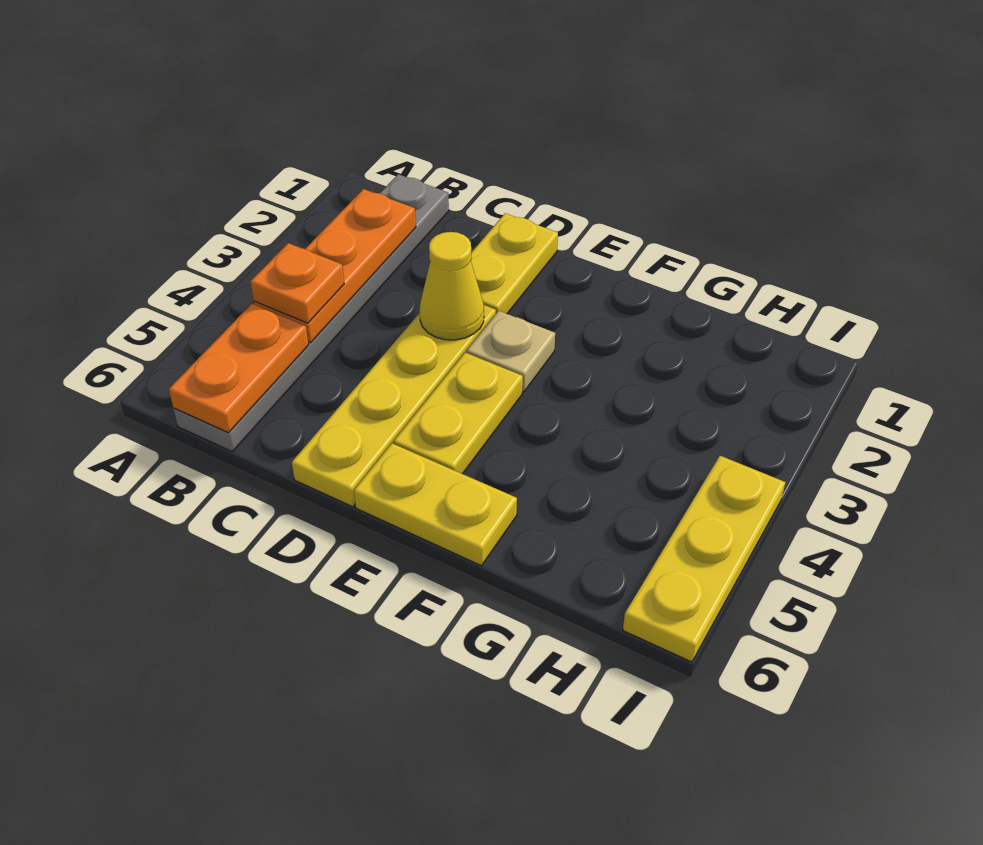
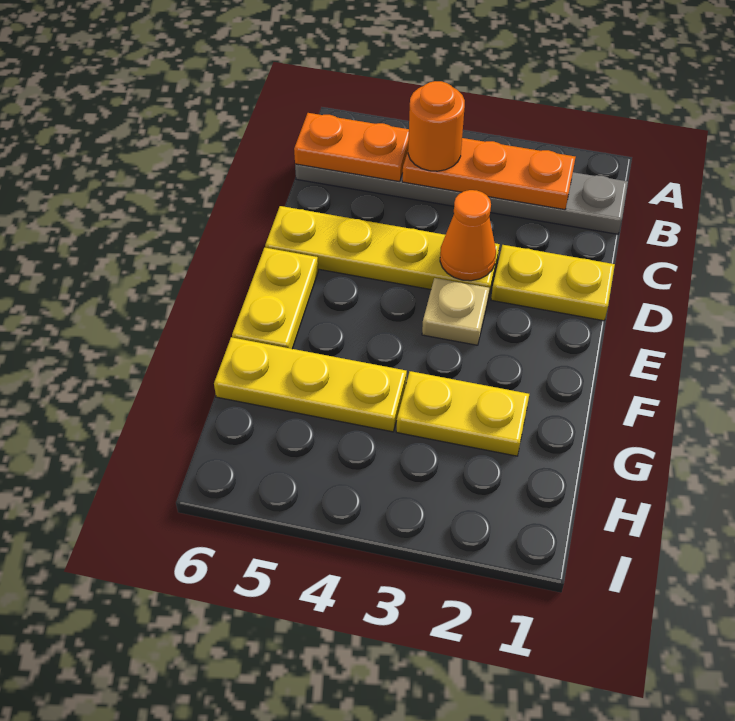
orange 1x1 plate [250,243,344,323] -> orange 1x1 round brick [408,81,465,171]
yellow 1x1 cone [420,232,484,340] -> orange 1x1 cone [440,190,496,281]
yellow 1x2 plate [394,353,523,474] -> yellow 1x2 plate moved to [396,371,529,456]
yellow 1x3 plate [623,456,785,662] -> yellow 1x3 plate moved to [214,337,407,432]

